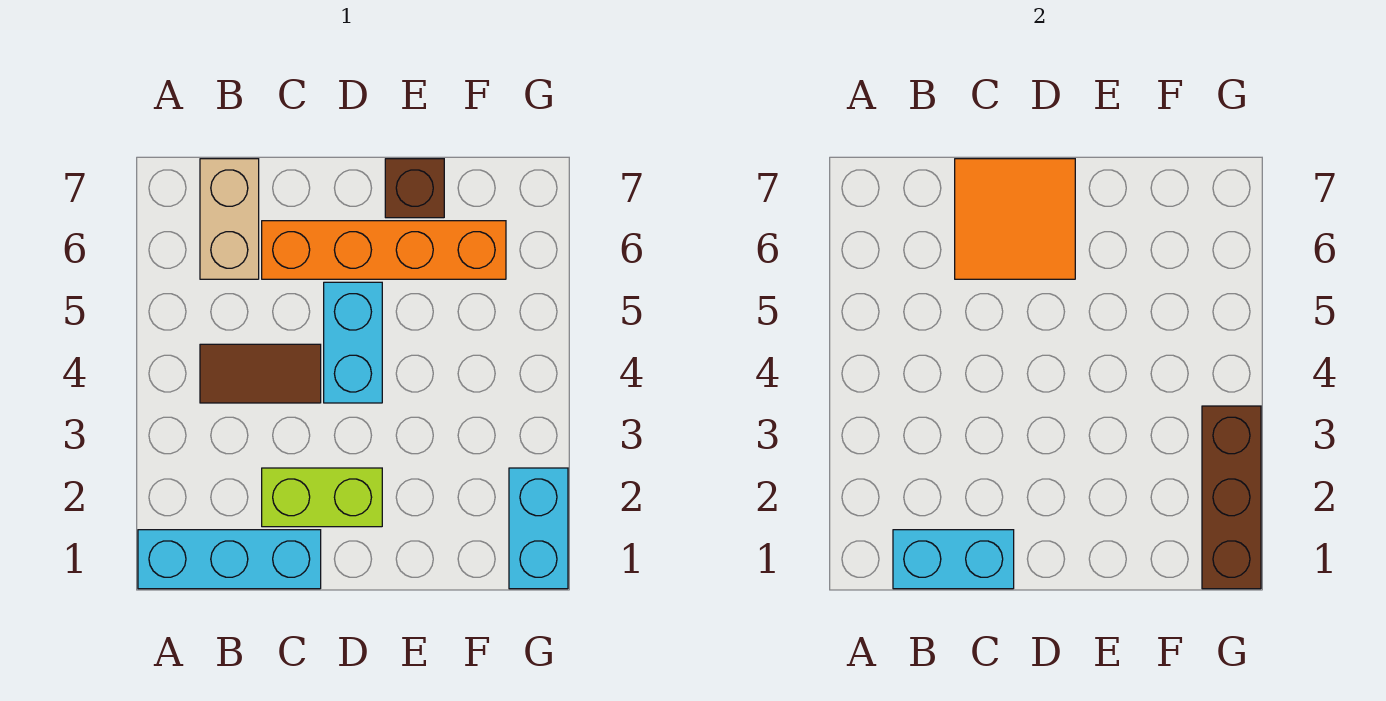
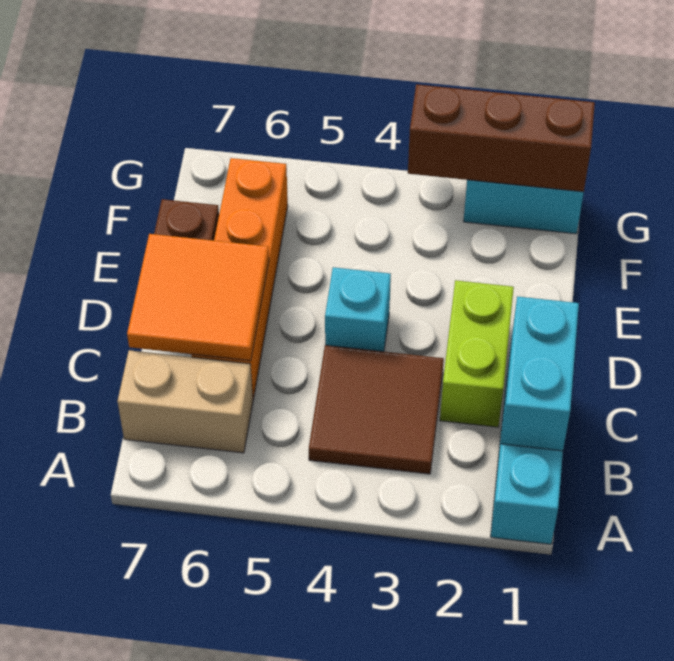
brown 1x2 tile [200,344,321,403] -> brown 2x2 tile [309,345,444,474]
cyan 1x2 brick [324,282,382,403] -> cyan 1x1 brick [325,267,391,352]

